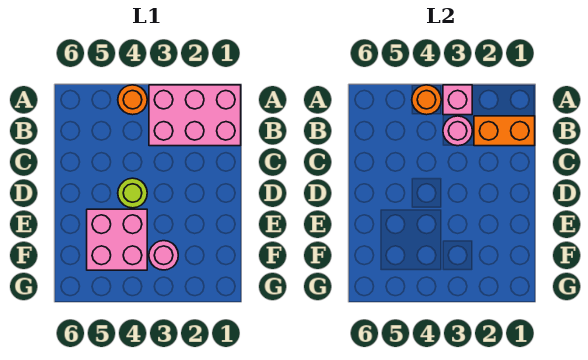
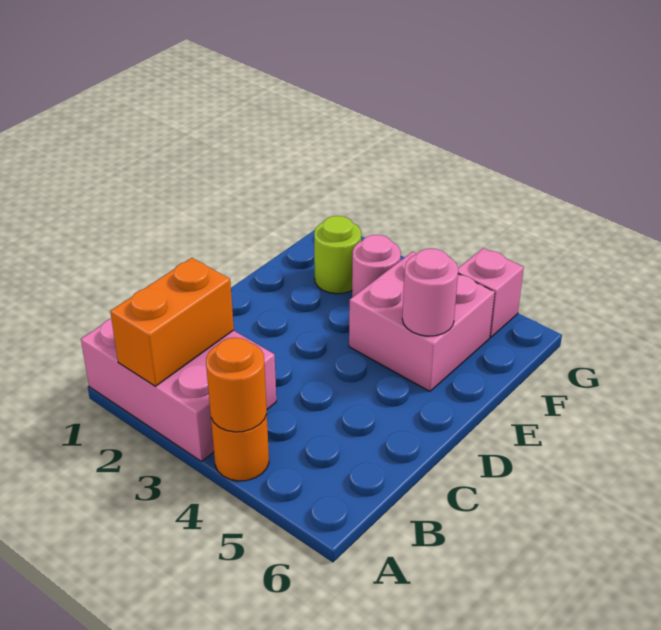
pink 1x1 brick [443,85,472,115] -> pink 1x1 brick moved to [458,248,524,337]
orange 1x2 brick [474,116,535,146] -> orange 1x2 brick turned to [110,258,234,386]
pink 1x1 round brick [443,116,472,146] -> pink 1x1 round brick moved to [402,249,458,336]
lime 1x1 round brick [118,178,147,208] -> lime 1x1 round brick moved to [314,216,361,294]

